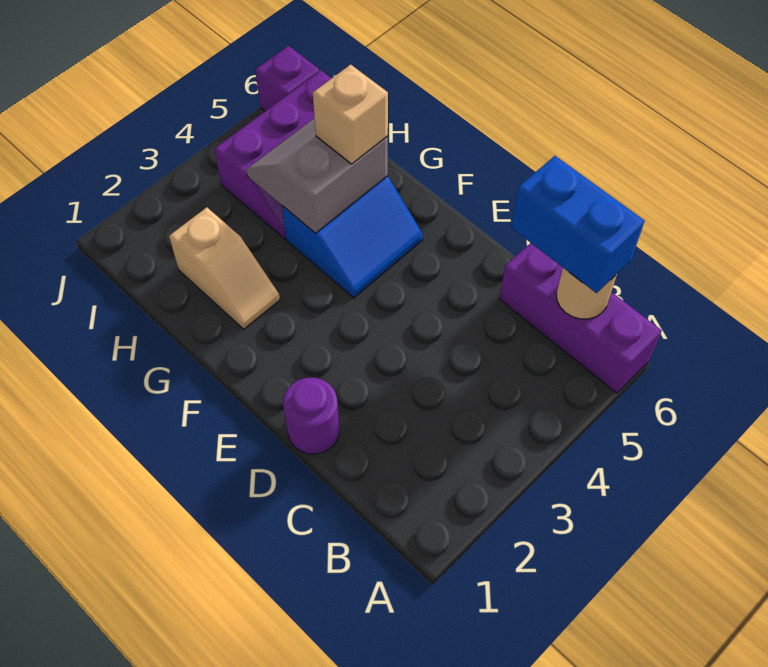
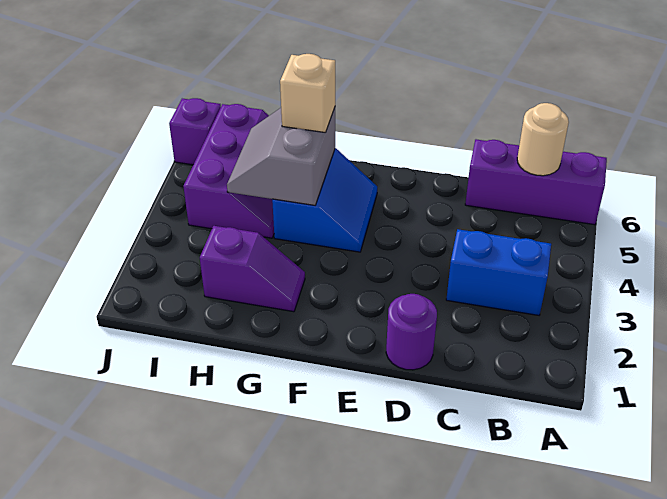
blue 1x2 brick [511,156,645,293] -> blue 1x2 brick moved to [446,229,551,315]
tan 1x2 slope [169,207,280,329] -> purple 1x2 slope [200,226,305,312]

